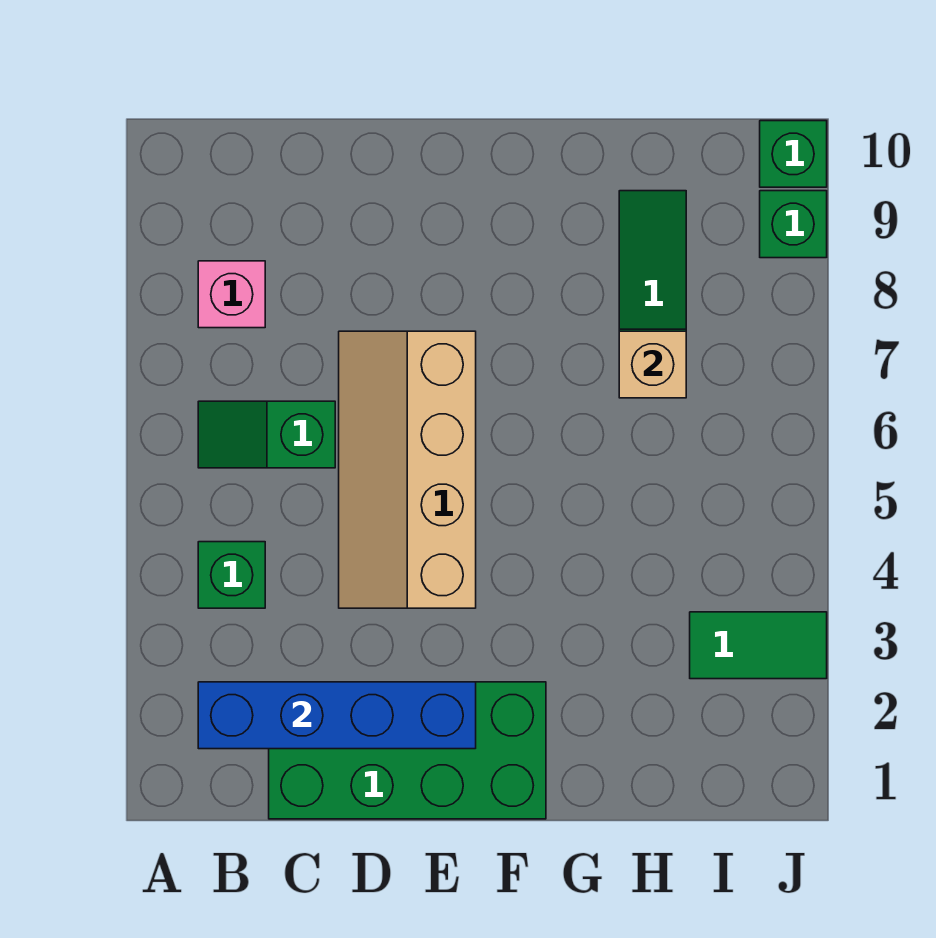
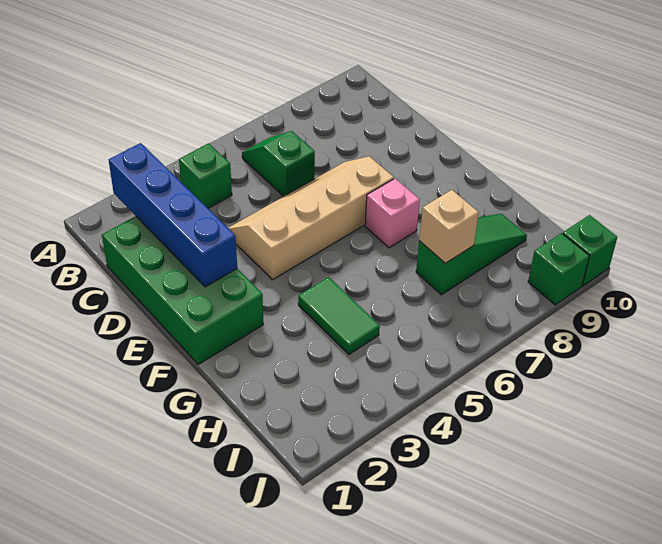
pink 1x1 brick [198,261,265,328] -> pink 1x1 brick moved to [365,179,420,248]
green 1x2 tile [690,612,827,679] -> green 1x2 tile moved to [298,277,380,354]

